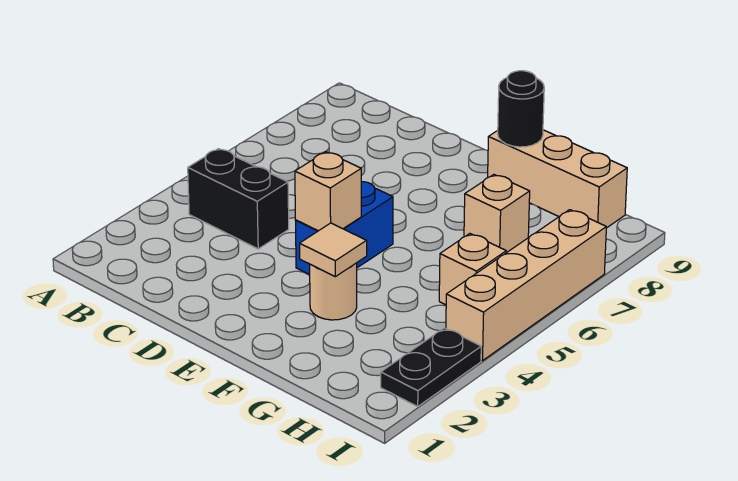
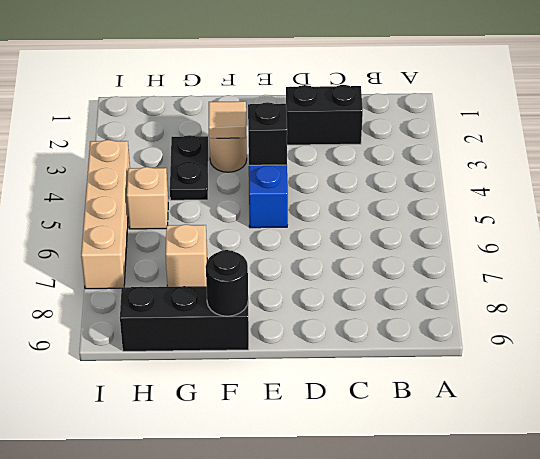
black 1x2 brick [188,149,289,249] -> black 1x2 brick moved to [286,85,363,145]
tan 1x1 brick [295,152,361,231] -> black 1x1 brick [248,102,287,165]
tan 1x3 brick [488,130,627,228] -> black 1x3 brick [120,286,249,351]
black 1x2 plate [381,328,481,406] -> black 1x2 plate moved to [170,135,208,200]

